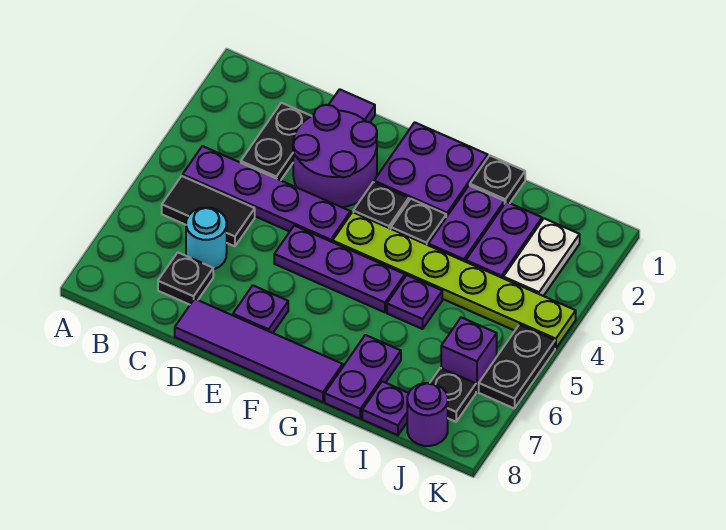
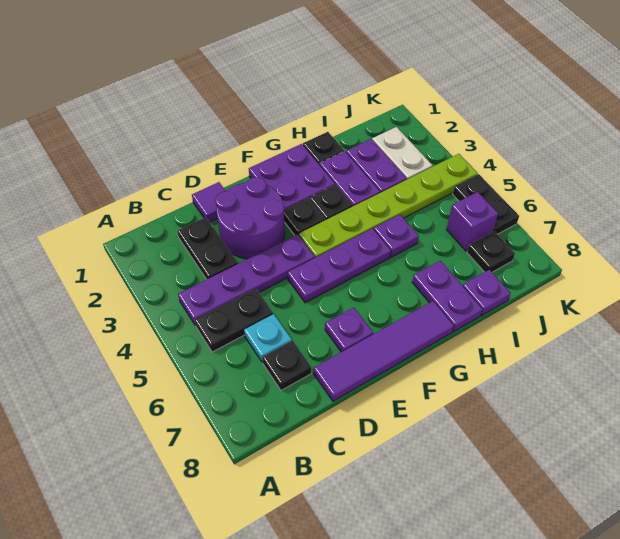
black 1x2 tile [162,176,255,246] -> black 1x2 plate [195,288,273,352]
cyan 1x1 round brick [186,208,227,269] -> cyan 1x1 plate [244,314,292,362]
purple 1x1 round brick [407,383,448,446] -> none

